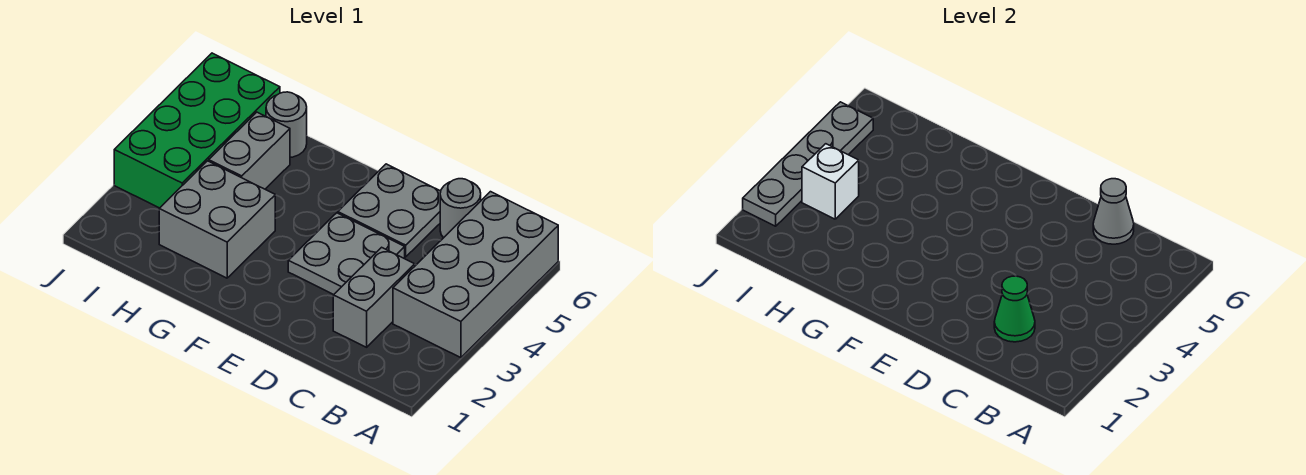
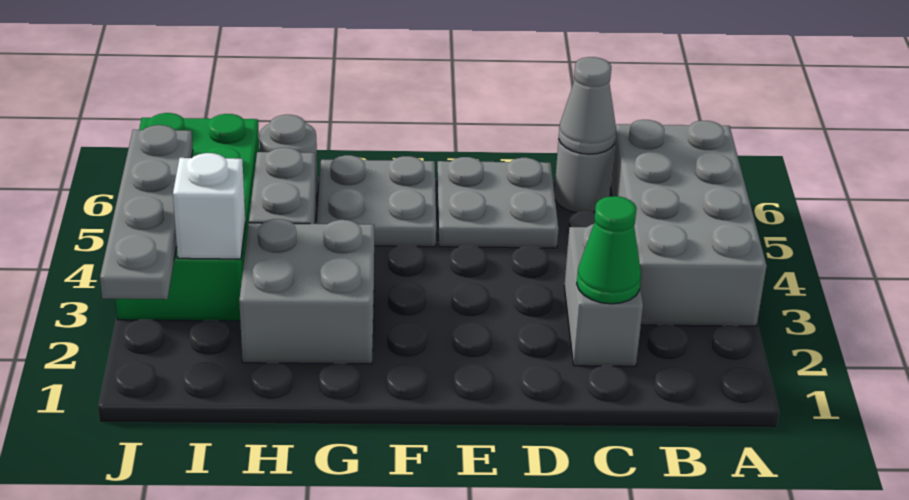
grey 2x2 plate [288,213,405,295] -> grey 2x2 plate moved to [317,155,436,247]

